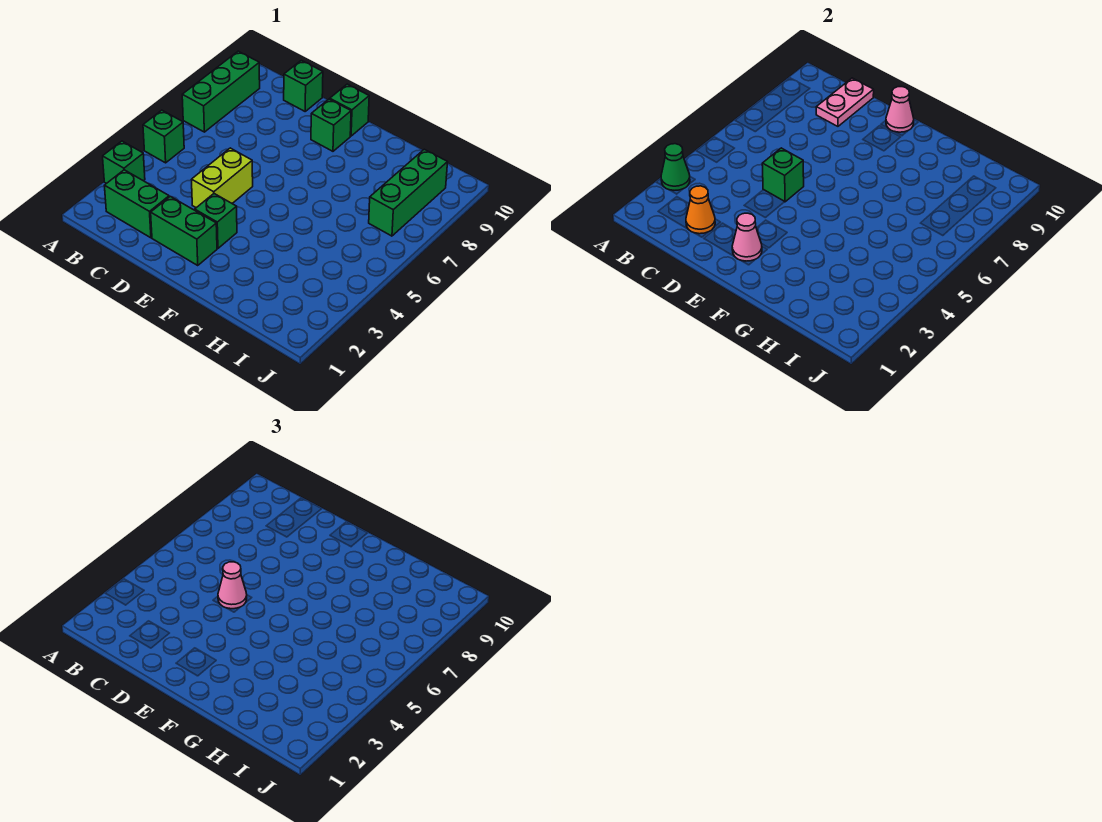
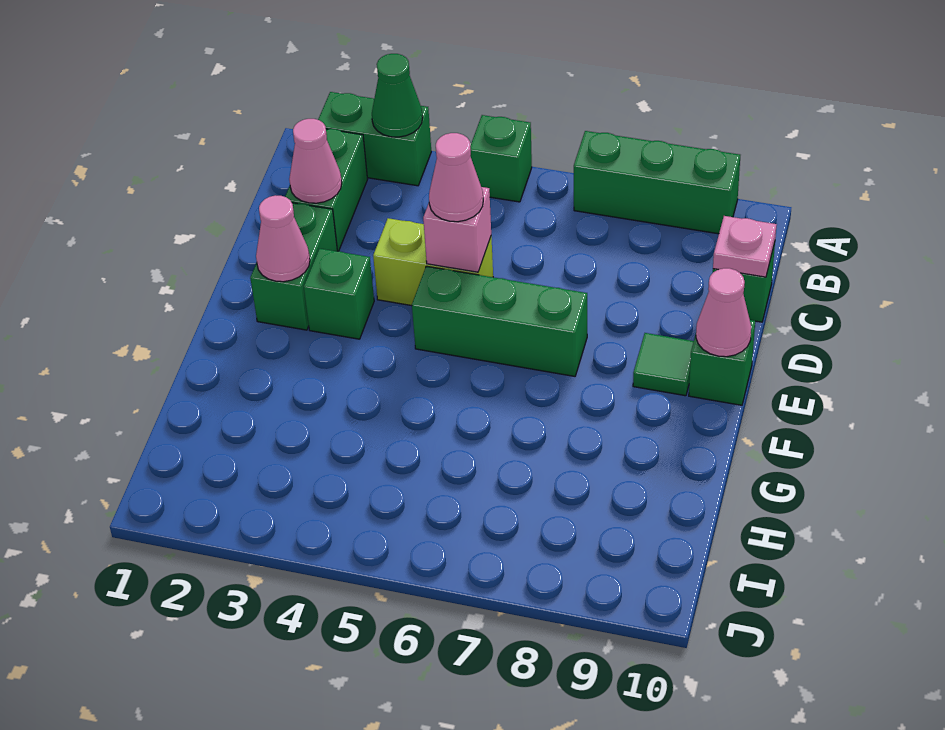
green 1x1 brick [103,141,145,184] -> green 1x2 brick [318,92,431,186]
orange 1x1 cone [686,186,715,234] -> pink 1x1 cone [289,119,342,203]
pink 1x2 plate [816,78,874,126] -> pink 1x1 plate [713,216,777,277]
green 1x1 brick [762,148,804,202] -> pink 1x1 brick [423,187,491,272]
green 1x1 brick [311,99,351,151] -> green 1x1 tile [633,333,694,396]
green 1x3 brick [369,149,448,236] -> green 1x3 brick moved to [412,266,587,376]

